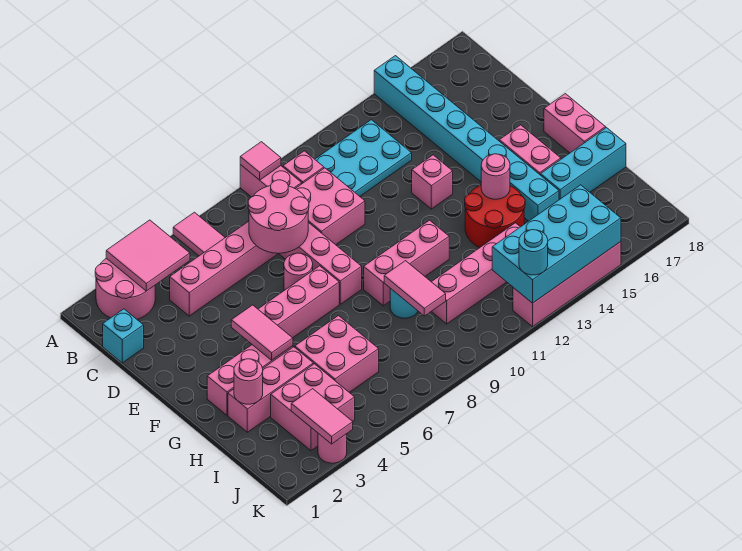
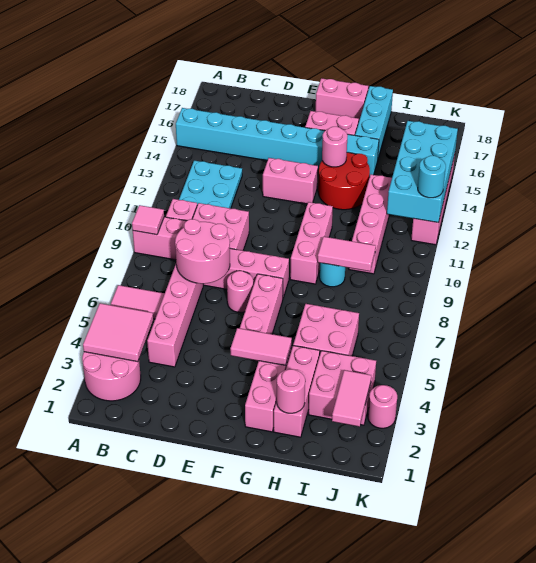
cyan 1x1 brick [103,309,144,363] -> none
pink 1x1 brick [412,155,453,209] -> pink 1x2 brick [263,158,318,204]
pink 1x2 tile [291,389,353,444] -> pink 1x2 tile turned to [332,370,371,427]

